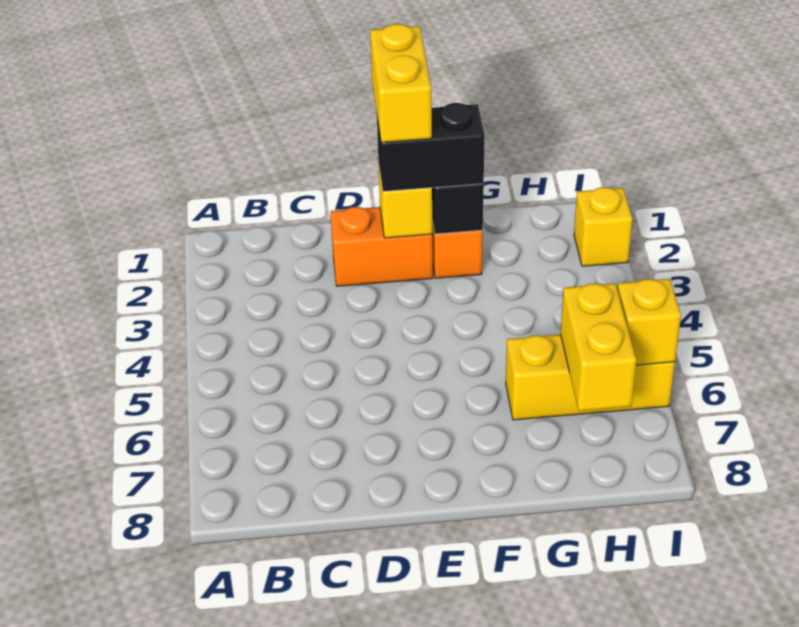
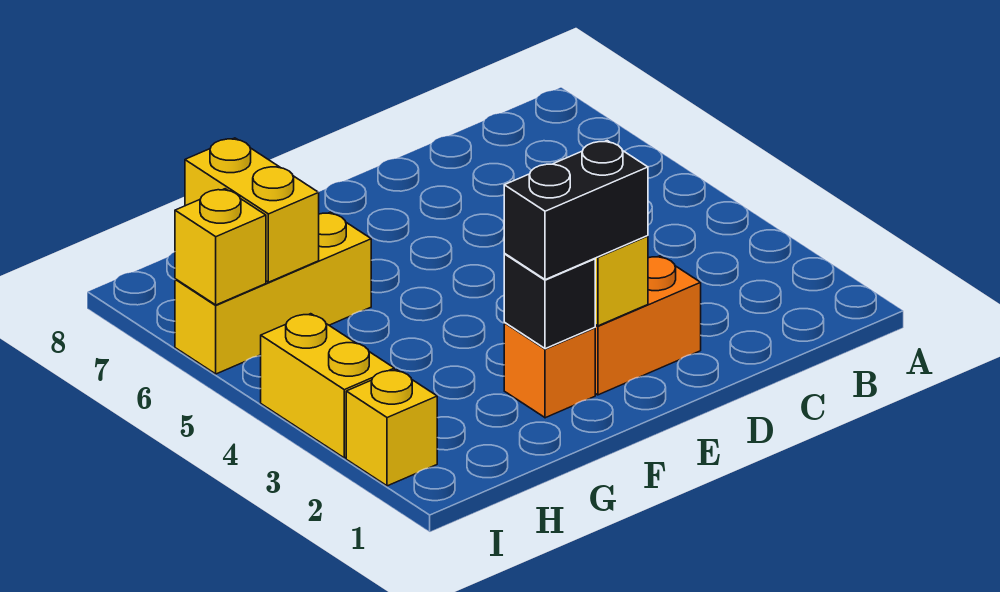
yellow 1x2 brick [370,24,432,142] -> yellow 1x2 brick moved to [261,314,394,458]

